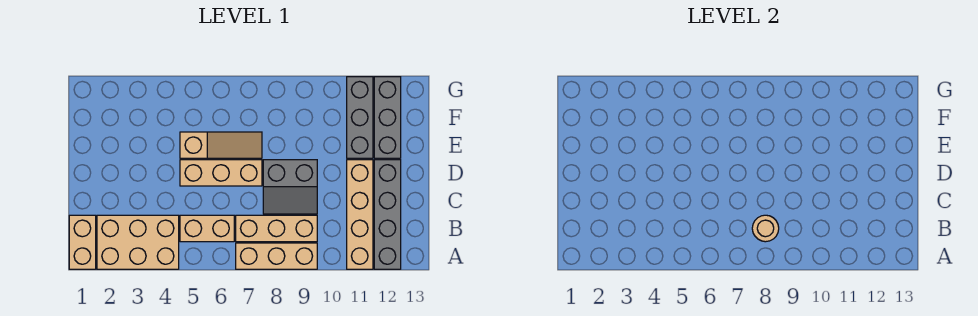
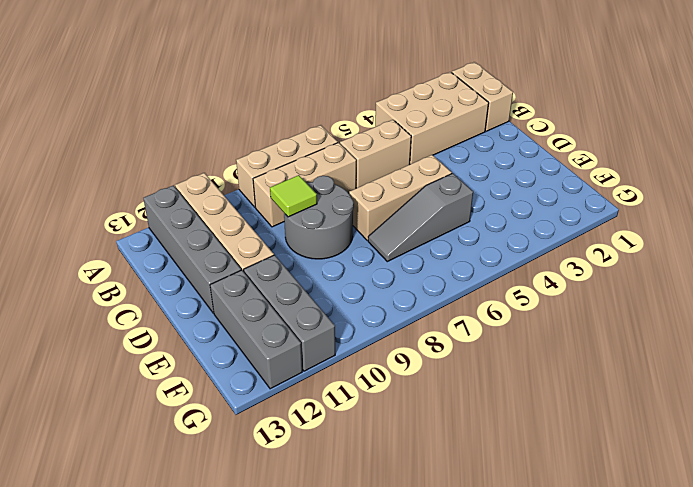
tan 1x1 round brick [752,215,779,242] -> none
grey 2x2 slope [263,160,317,214] -> grey 2x2 round brick [284,176,354,259]
none -> lime 1x1 tile [270,175,317,217]
tan 1x3 slope [180,132,262,158] -> grey 1x3 slope [368,173,473,262]

